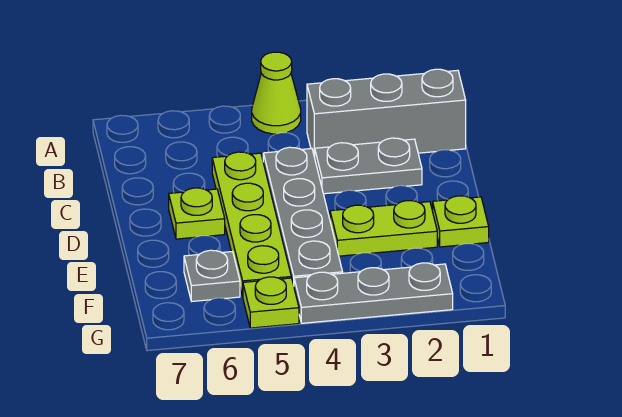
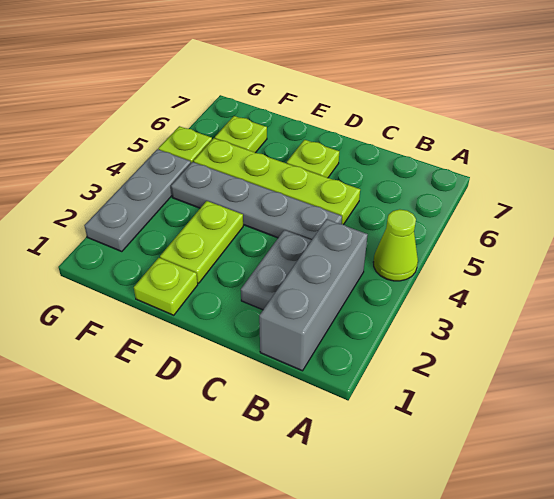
grey 1x1 plate [184,250,240,301] -> lime 1x1 plate [215,116,267,153]

